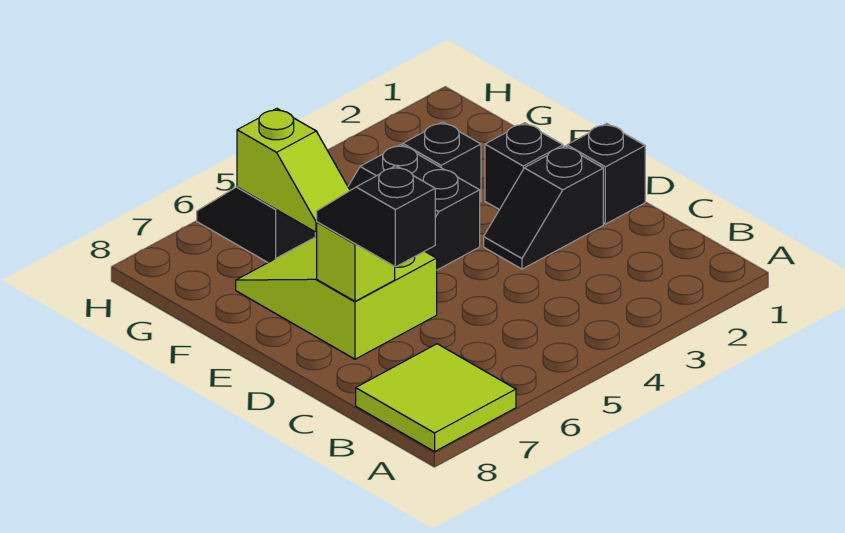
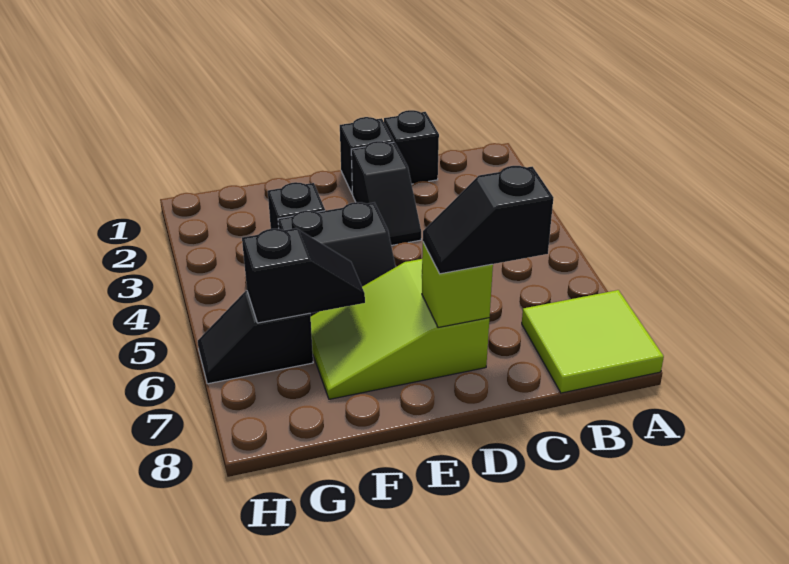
black 1x1 brick [485,123,563,210] -> black 1x1 brick moved to [384,110,439,184]
lime 1x2 slope [237,109,350,232] -> black 1x2 slope [242,228,365,323]

